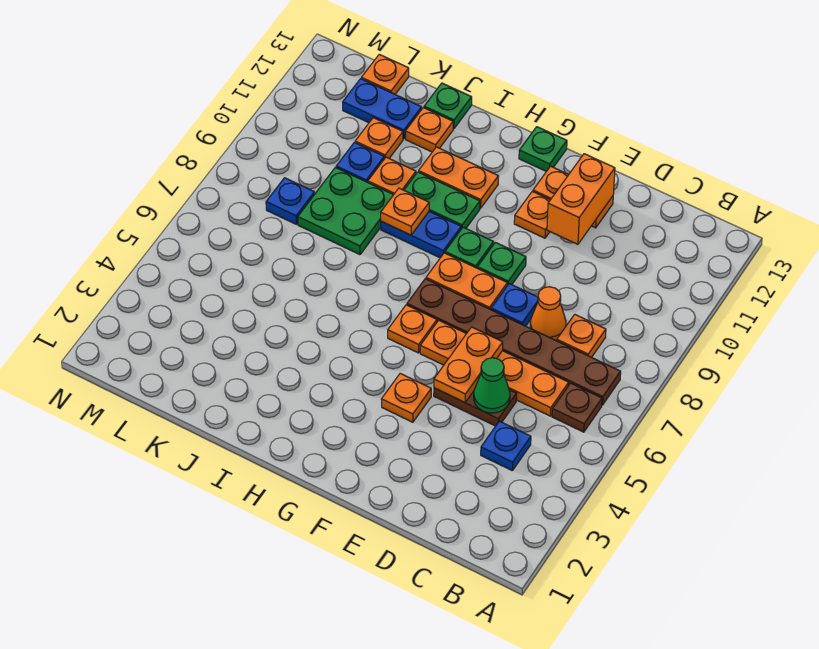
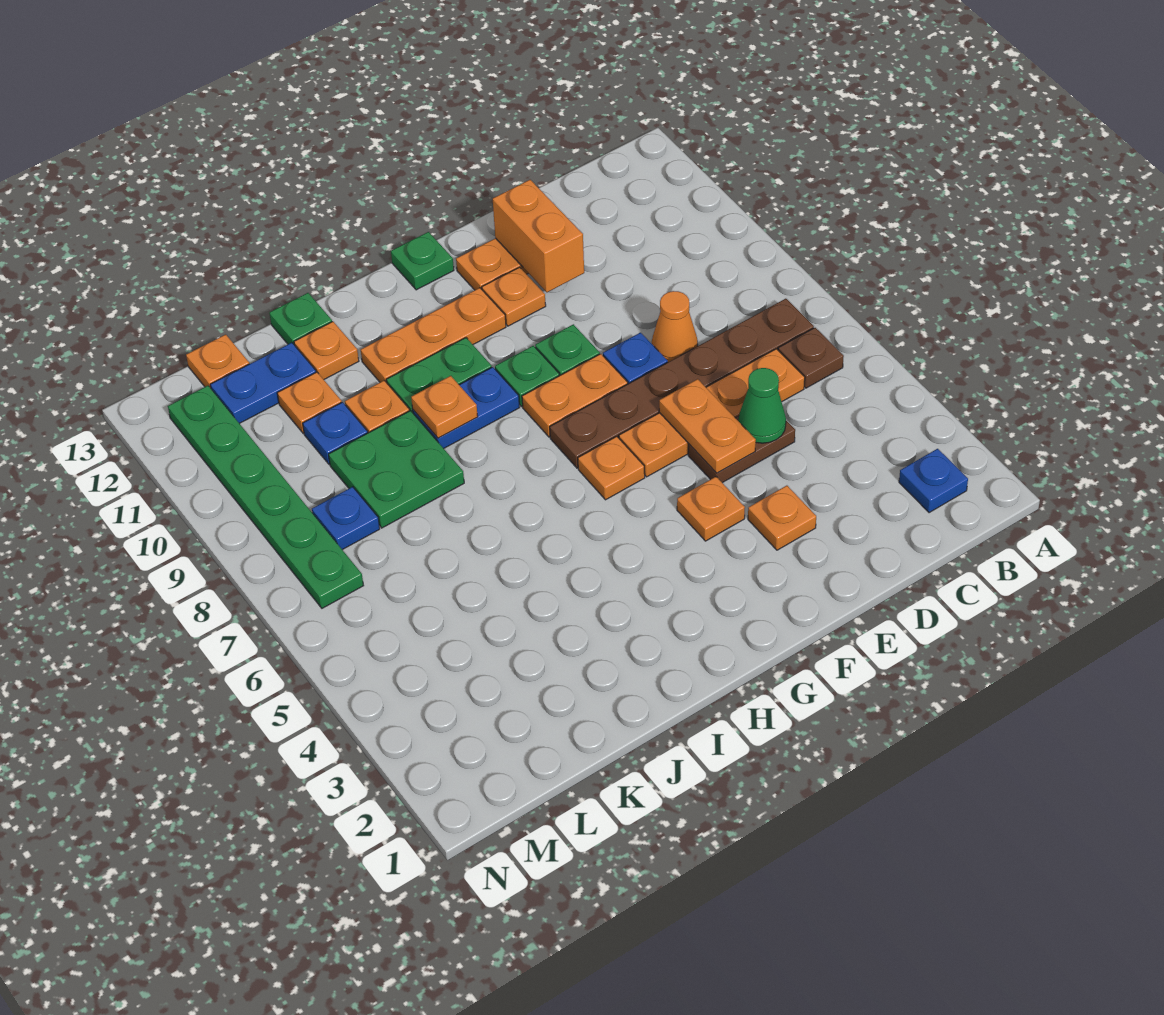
blue 1x1 plate [481,421,531,470] -> blue 1x1 plate moved to [899,449,968,513]
orange 1x1 plate [557,314,606,357] -> orange 1x1 plate moved to [748,486,816,550]
orange 1x2 plate [419,147,499,208] -> orange 1x3 plate [361,288,506,383]
none -> green 1x6 plate [168,386,364,608]

